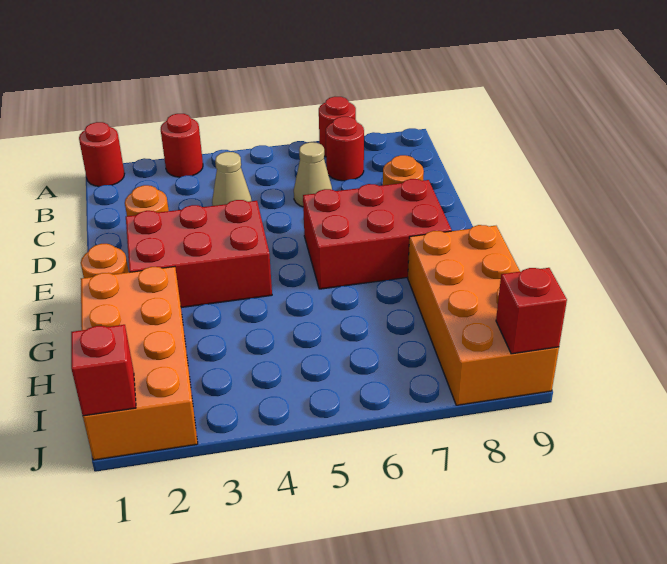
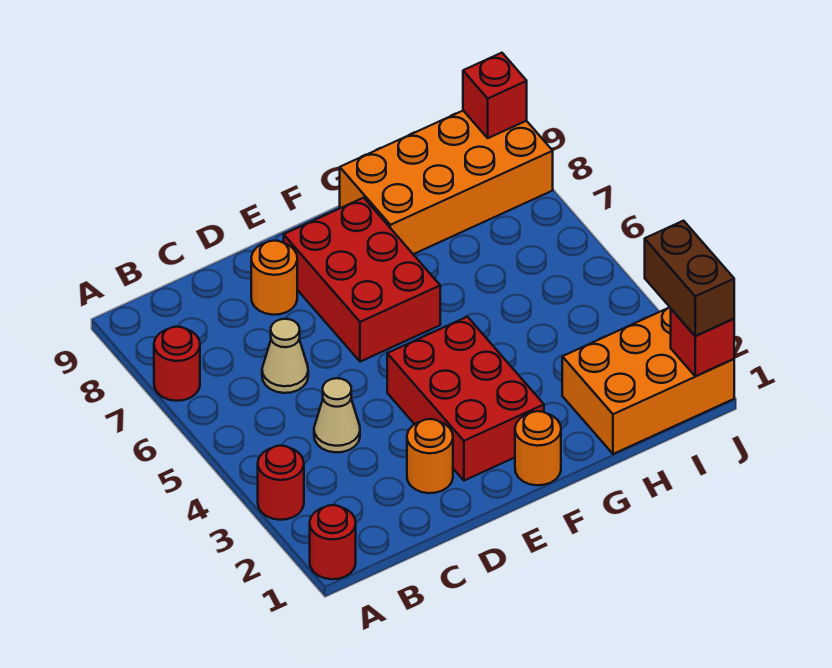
red 1x1 round brick [326,117,364,181] -> none
orange 2x4 brick [81,267,198,460] -> orange 2x3 brick [562,308,734,454]
none -> brown 1x2 brick [645,221,734,336]

